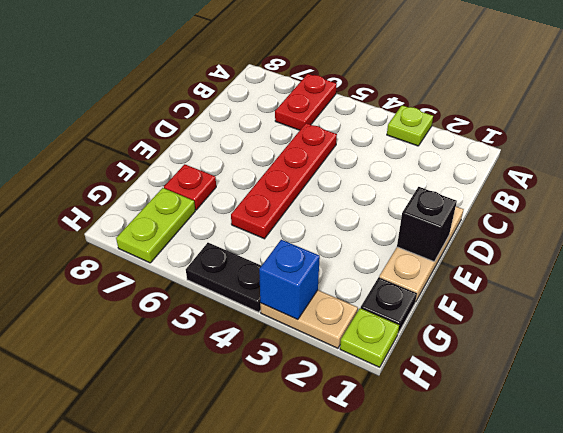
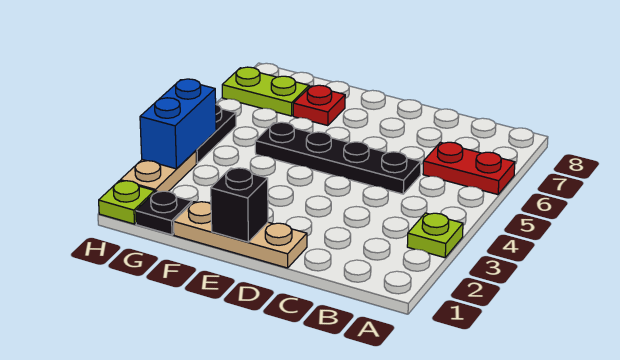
red 1x4 plate [231,123,337,239] -> black 1x4 plate [255,122,421,194]
blue 1x1 brick [259,240,320,320] -> blue 1x2 brick [140,79,216,169]

